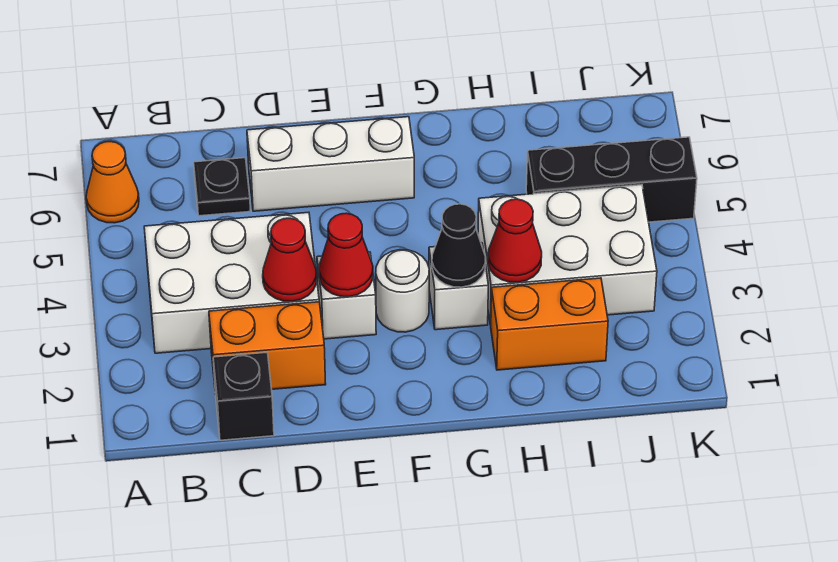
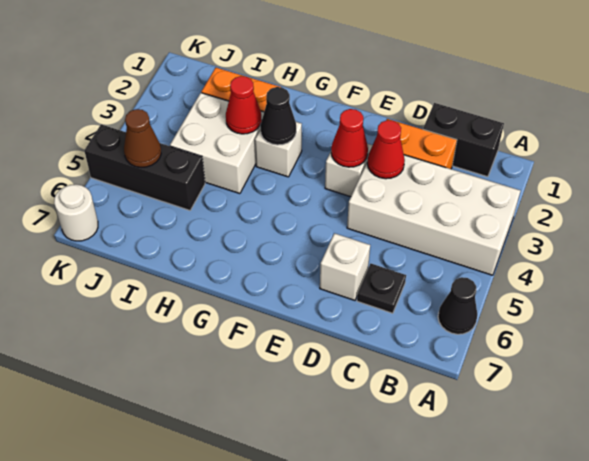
orange 1x1 cone [86,142,139,223] -> black 1x1 cone [438,277,477,334]
white 2x3 brick [144,212,319,353] -> white 2x4 brick [347,155,520,275]
black 1x1 brick [213,352,274,440] -> black 1x2 brick [423,103,504,177]
white 1x3 brick [247,117,414,211] -> white 1x1 brick [320,233,370,300]
white 1x1 round brick [376,250,429,332] -> white 1x1 round brick moved to [54,184,98,241]
white 2x3 brick [478,185,657,325] -> white 2x2 brick [170,93,264,194]
none -> brown 1x1 cone [124,109,161,167]

